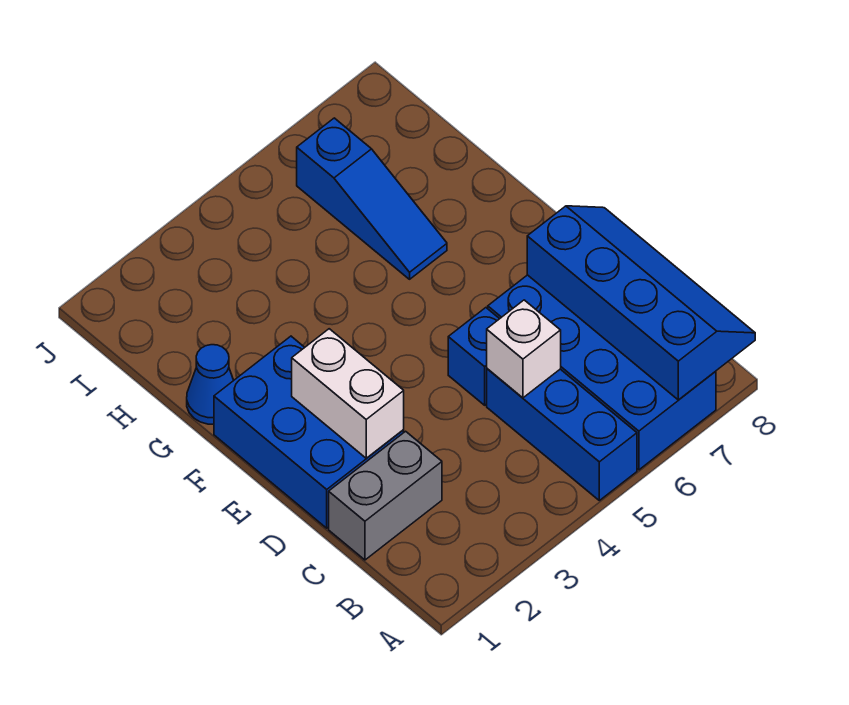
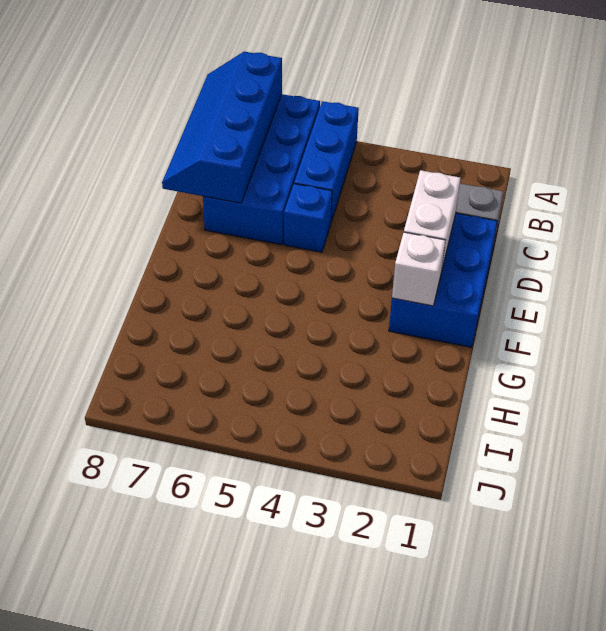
white 1x1 brick [487,300,561,398] -> white 1x1 brick moved to [392,232,446,306]
blue 1x1 cone [187,345,234,424] -> none
blue 1x3 slope [297,118,447,279] -> none

